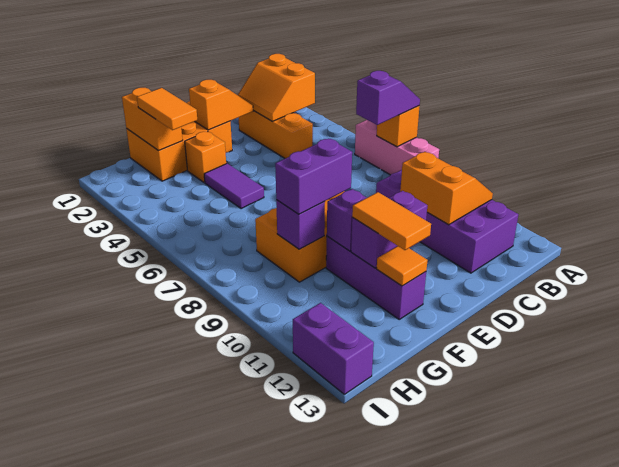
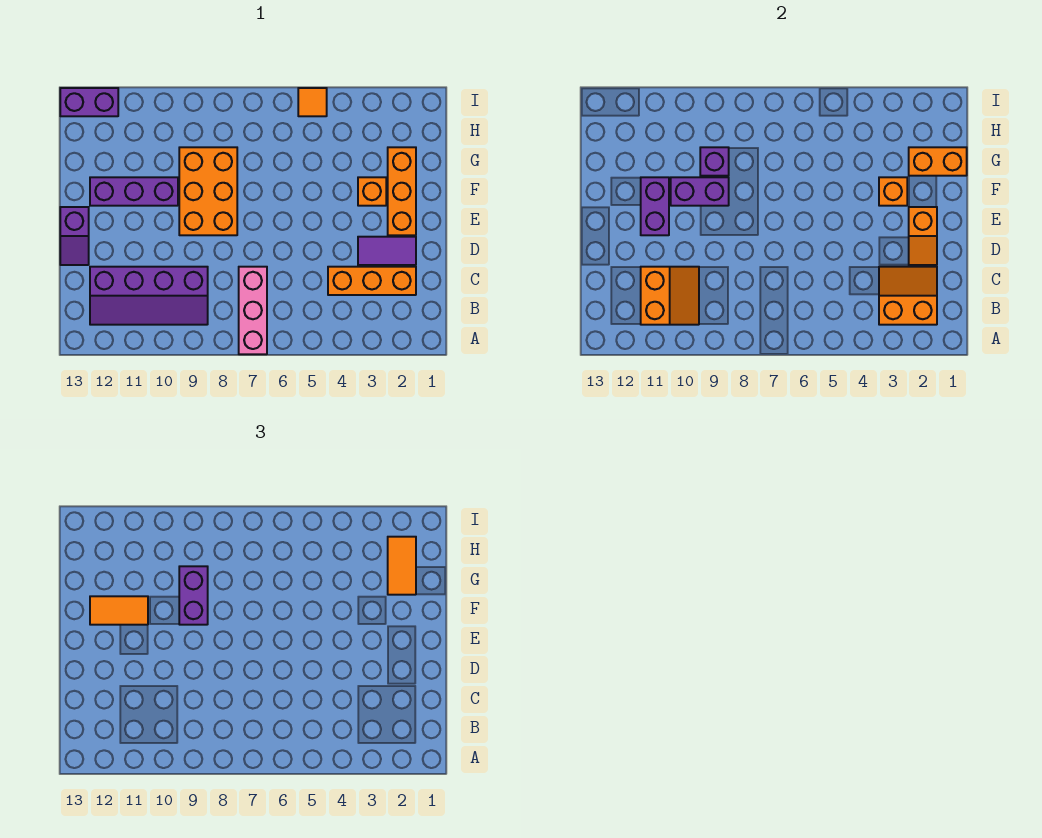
pink 1x3 brick [355,120,439,175] -> pink 1x3 brick turned to [239,267,267,354]
orange 1x1 brick [377,106,419,147] -> orange 1x1 brick moved to [879,177,907,206]
purple 1x2 slope [356,71,420,125] -> purple 1x2 slope moved to [60,207,89,265]
purple 2x4 brick [376,170,518,273] -> purple 2x4 slope [90,267,208,325]
orange 2x2 slope [400,152,493,225] -> orange 2x2 slope turned to [641,267,699,325]
orange 2x3 brick [126,101,232,181] -> orange 1x3 brick [388,147,416,235]
purple 1x2 tile [204,163,264,209] -> purple 1x2 tile moved to [358,237,416,265]
purple 1x1 brick [327,189,367,251] -> purple 1x2 brick [671,177,729,206]
orange 1x1 tile [377,246,428,286] -> orange 1x1 tile moved to [298,88,327,116]
orange 1x2 tile [137,88,197,130] -> orange 1x2 tile turned to [388,537,416,595]

